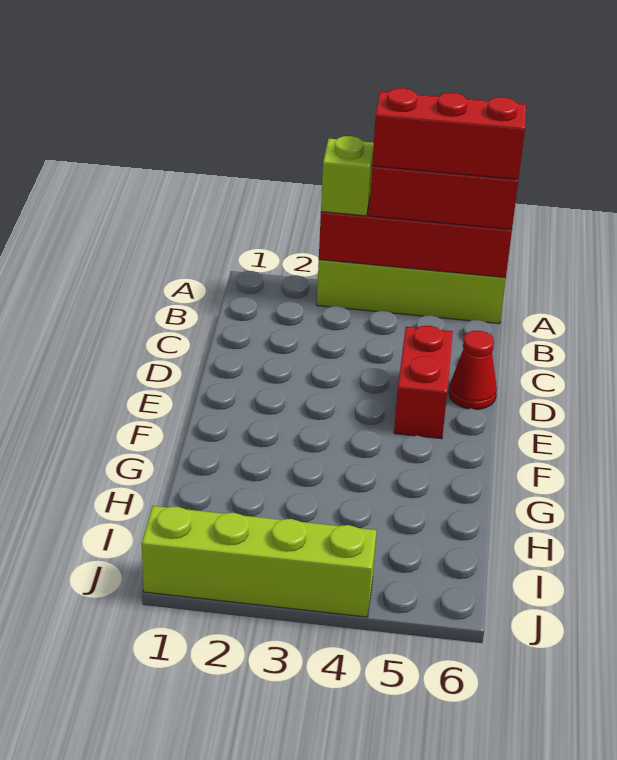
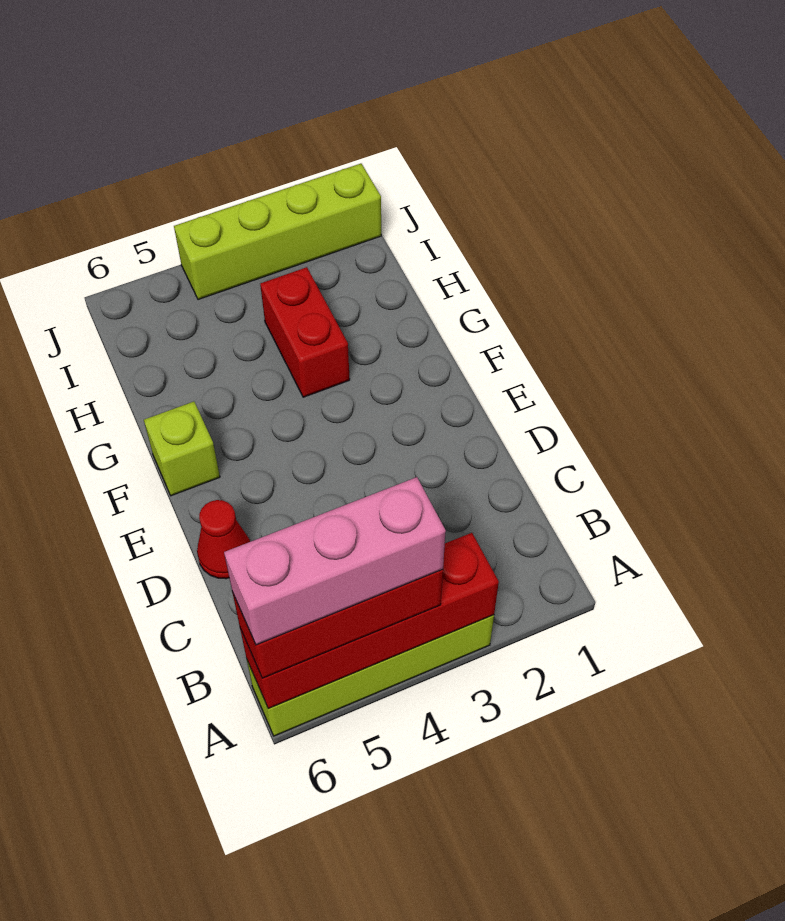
lime 1x1 brick [321,136,374,216] -> lime 1x1 brick moved to [144,402,220,496]
red 1x3 brick [372,88,526,180] -> pink 1x3 brick [224,477,446,645]
red 1x2 brick [394,326,453,439] -> red 1x2 brick moved to [260,267,350,397]

